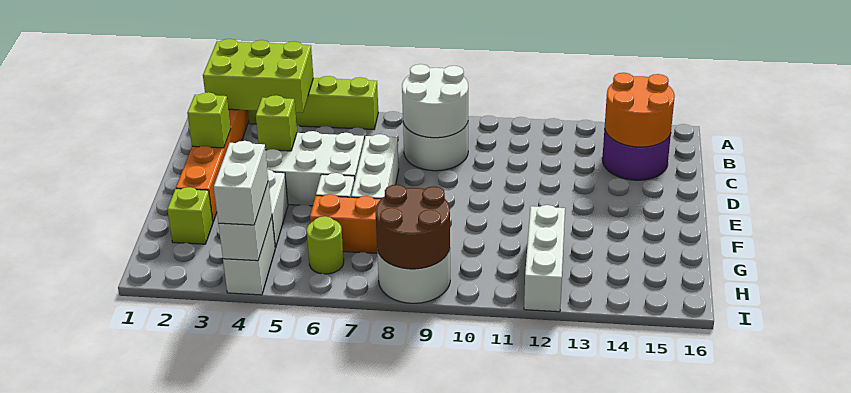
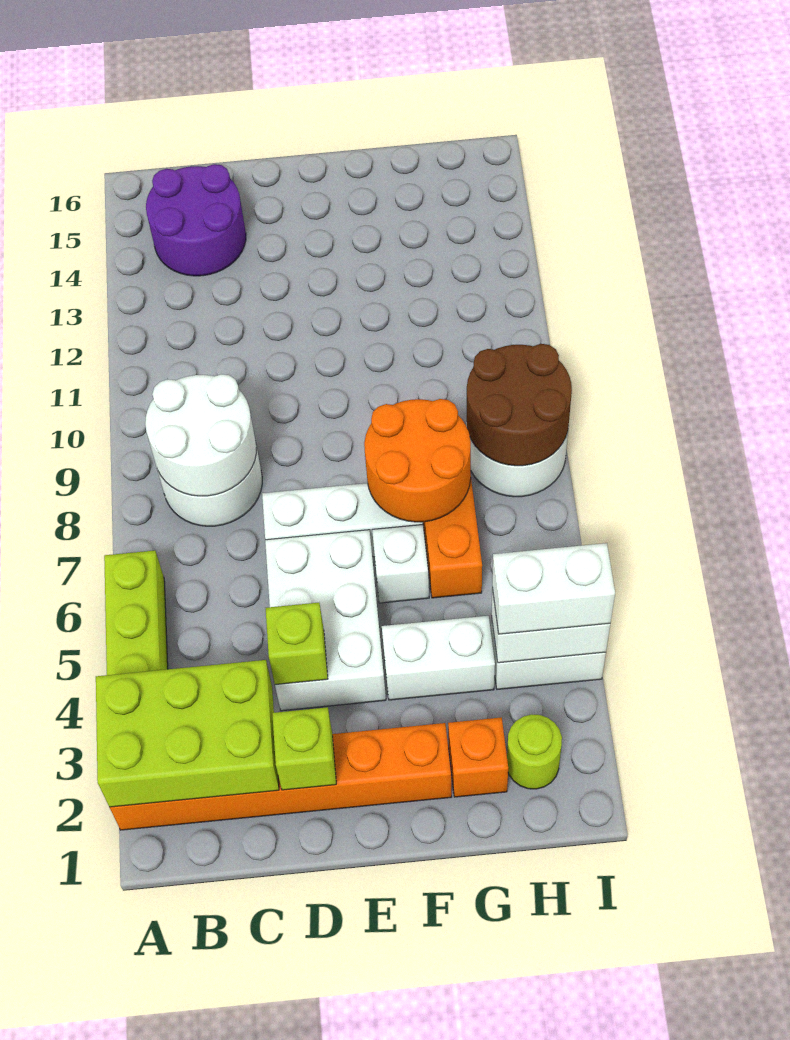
lime 2x3 brick [203,39,313,113] -> lime 2x3 brick turned to [96,660,279,807]
orange 2x2 round brick [605,73,675,147] -> orange 2x2 round brick moved to [364,399,471,522]
lime 1x1 brick [167,187,213,244] -> orange 1x1 brick [448,717,508,797]
white 1x3 brick [524,205,565,312] -> none
lime 1x1 round brick [307,216,344,274] -> lime 1x1 round brick moved to [507,714,562,789]

